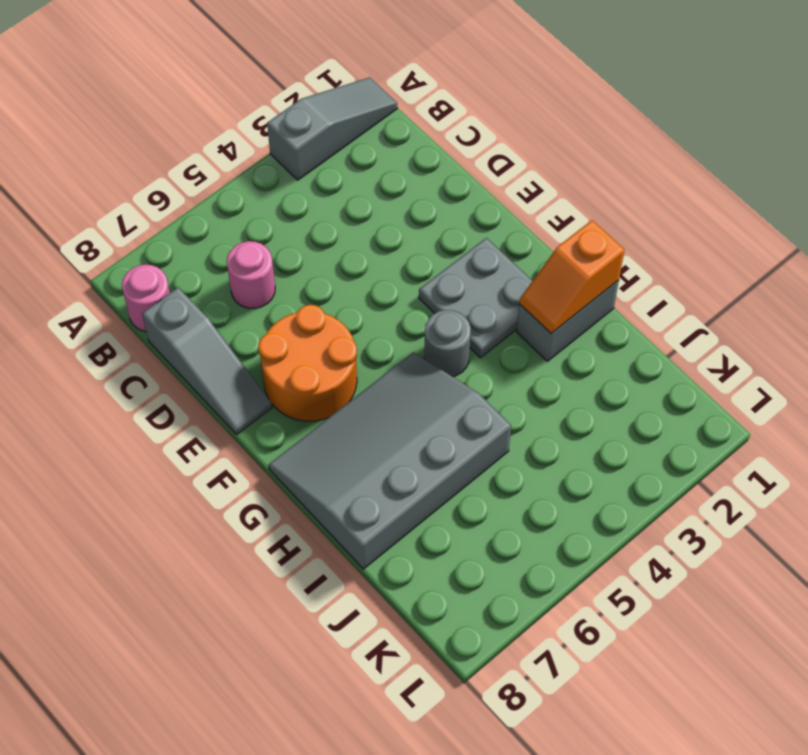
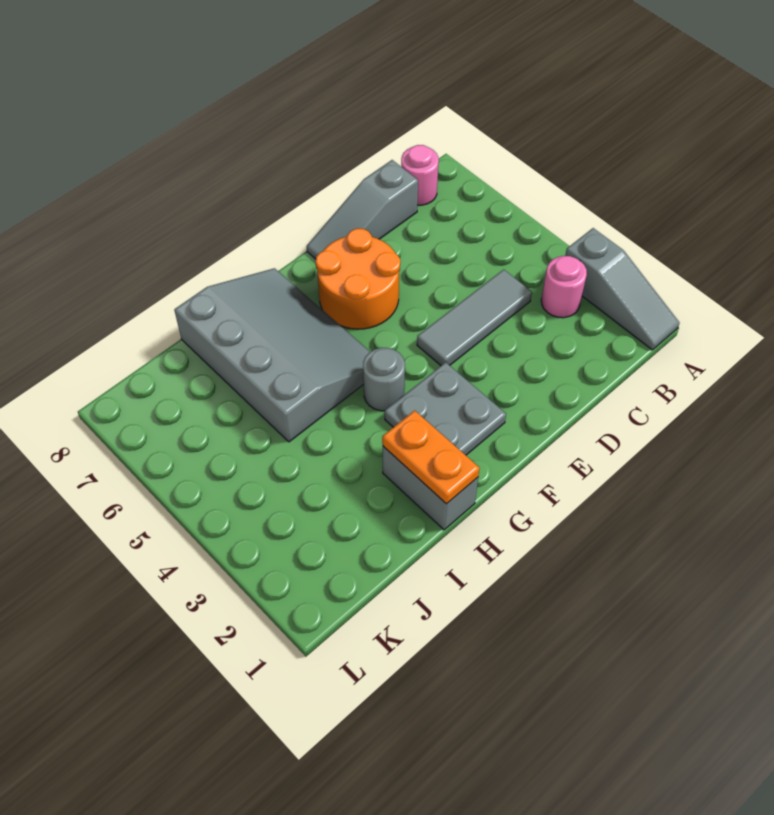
none -> grey 1x3 tile [417,269,532,366]
pink 1x1 round brick [227,241,275,308] -> pink 1x1 round brick moved to [541,256,587,318]
orange 1x2 slope [520,220,625,333] -> orange 1x2 plate [382,410,479,504]

